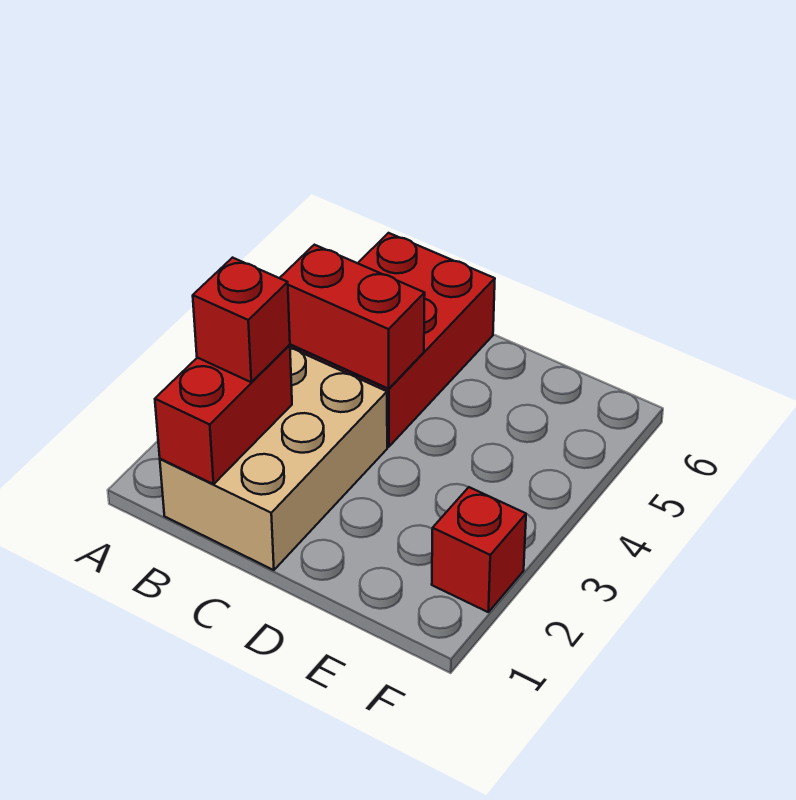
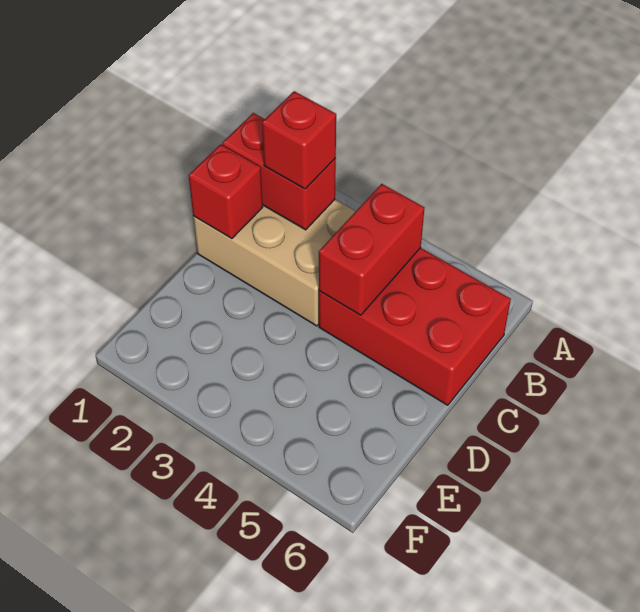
red 1x1 brick [432,487,526,612] -> red 1x1 brick moved to [188,144,263,239]

